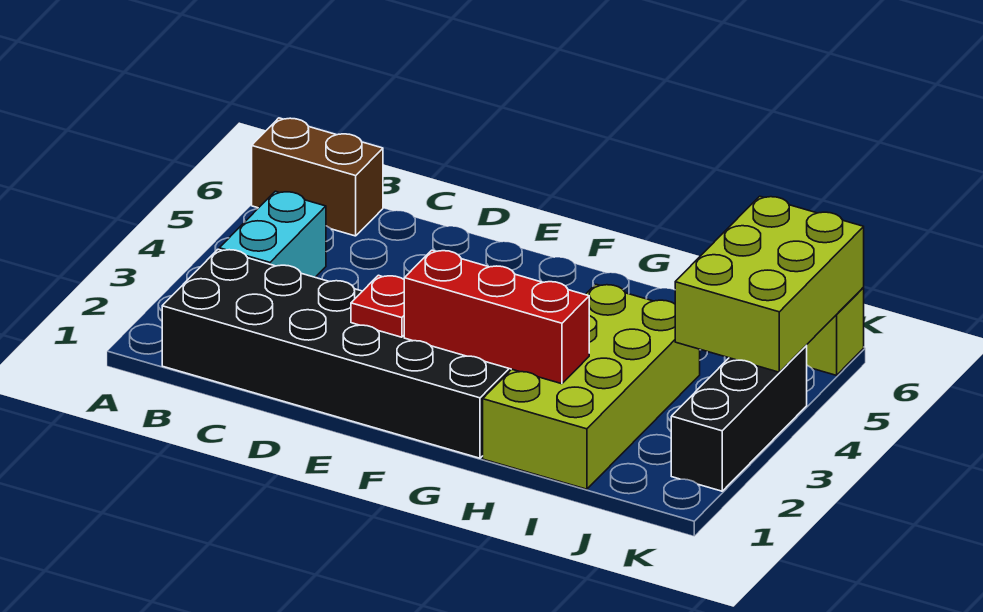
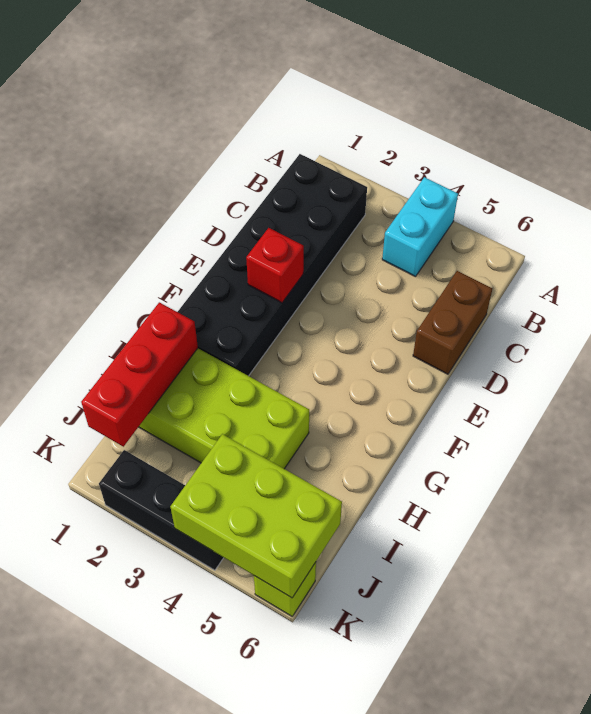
brown 1x2 brick [252,118,383,236] -> brown 1x2 brick moved to [413,271,492,374]
cyan 1x2 brick [219,191,326,277] -> cyan 1x2 brick turned to [382,177,458,277]
red 1x1 plate [351,275,404,337] -> red 1x1 brick [246,228,304,303]
red 1x3 brick [404,250,589,384] -> red 1x3 brick moved to [81,302,198,447]

